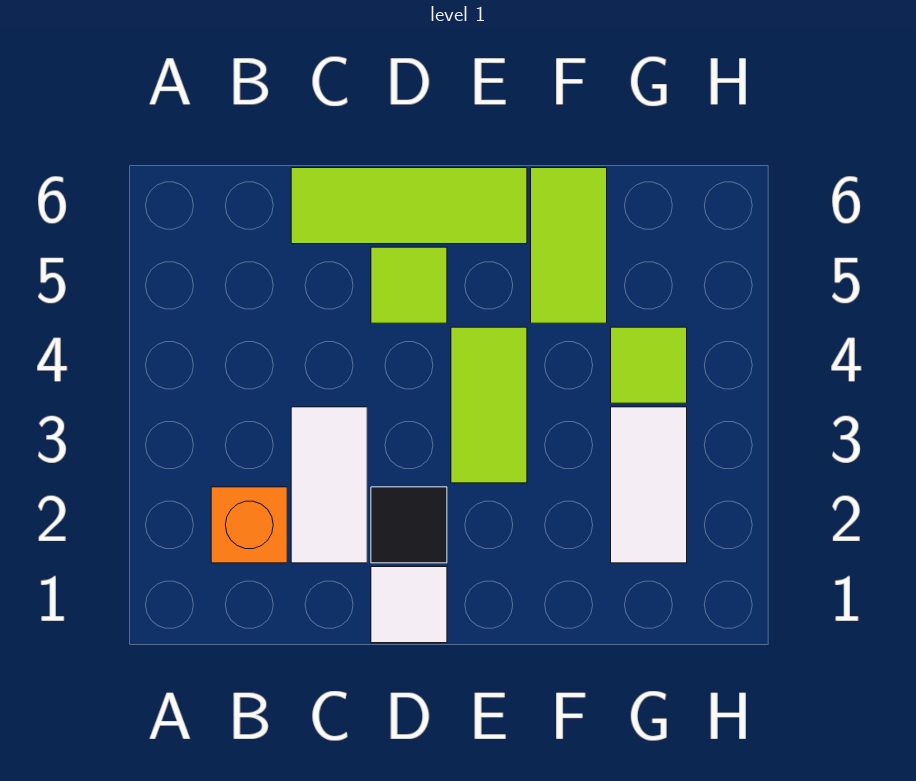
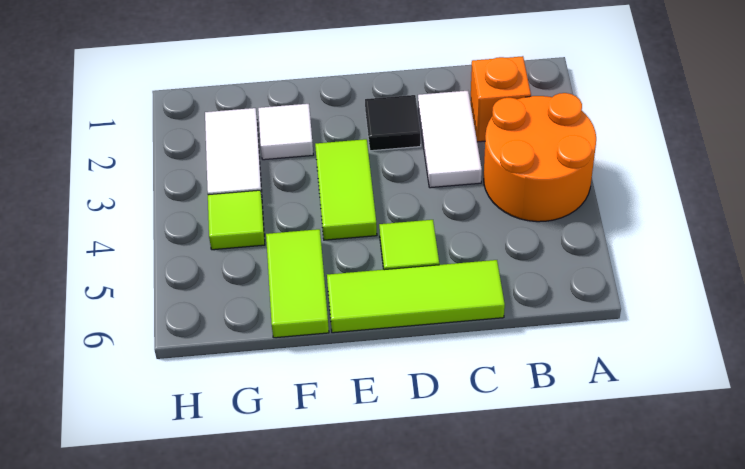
none -> orange 2x2 round brick [484,93,596,222]
white 1x1 tile [371,567,447,643] -> white 1x1 tile moved to [258,104,313,160]

